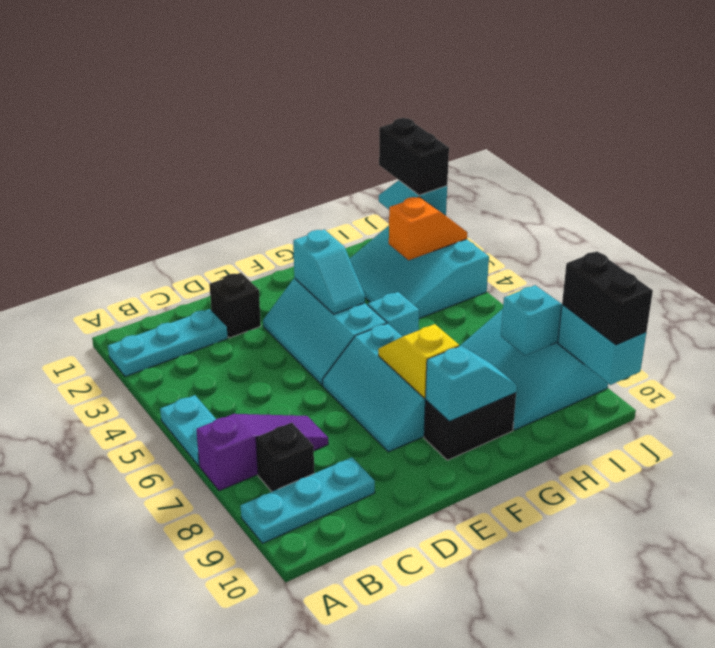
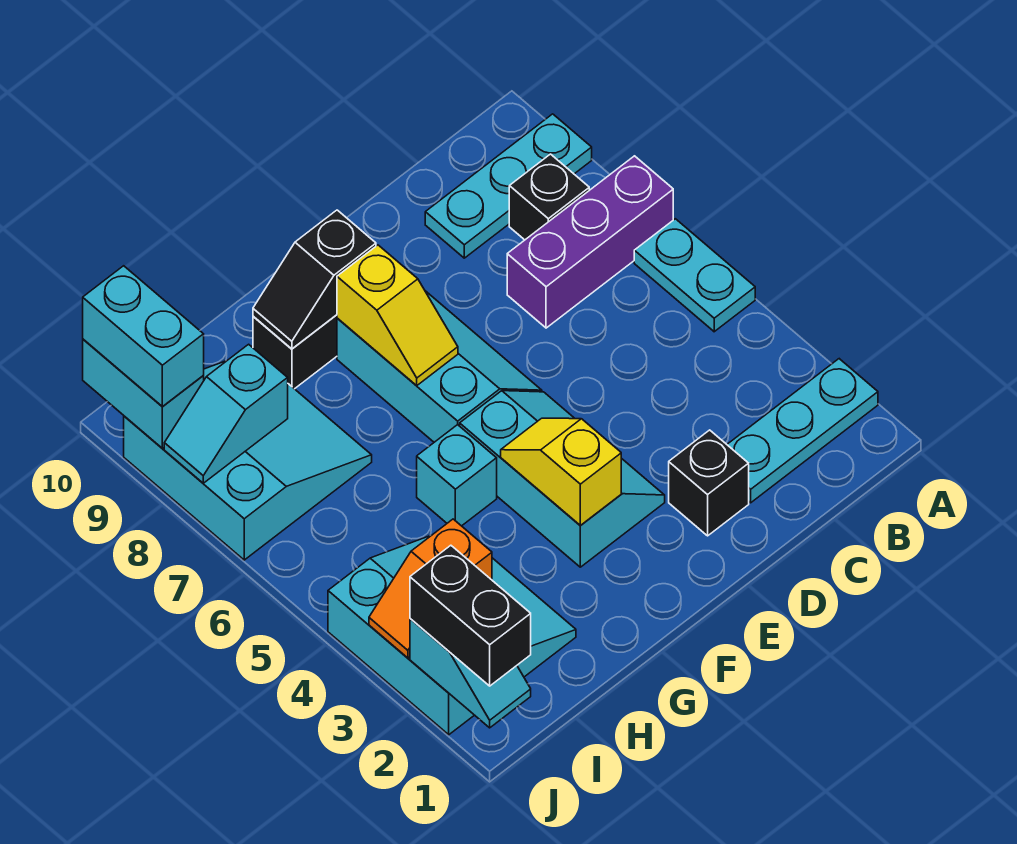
purple 1x3 slope [196,414,328,491] -> purple 1x3 brick [507,156,673,328]
cyan 1x2 slope [293,229,365,314] -> yellow 1x2 slope [501,418,621,525]
cyan 1x2 slope [425,346,517,421] -> black 1x2 slope [253,210,376,349]
black 1x2 brick [562,251,653,345] -> cyan 1x2 brick [83,266,204,406]

